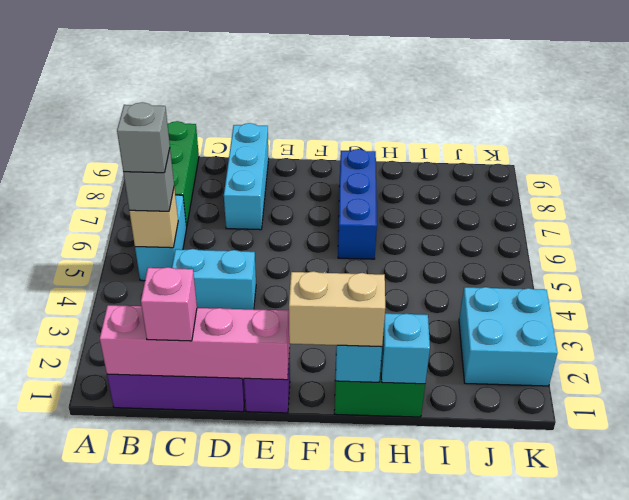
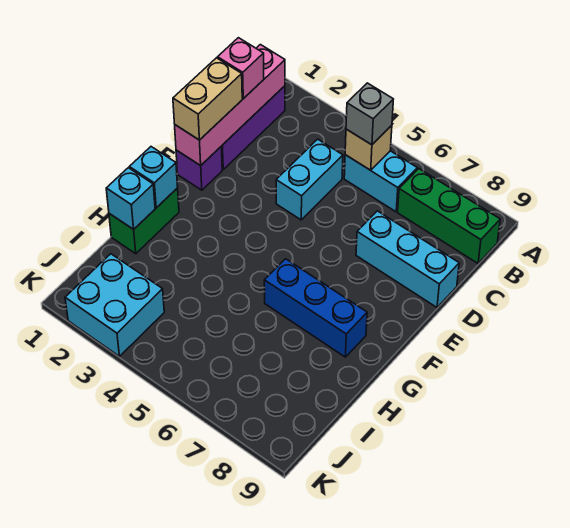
grey 1x1 brick [117,102,170,173] -> none
tan 1x2 brick [289,271,385,347] -> tan 1x2 brick moved to [173,58,242,140]

